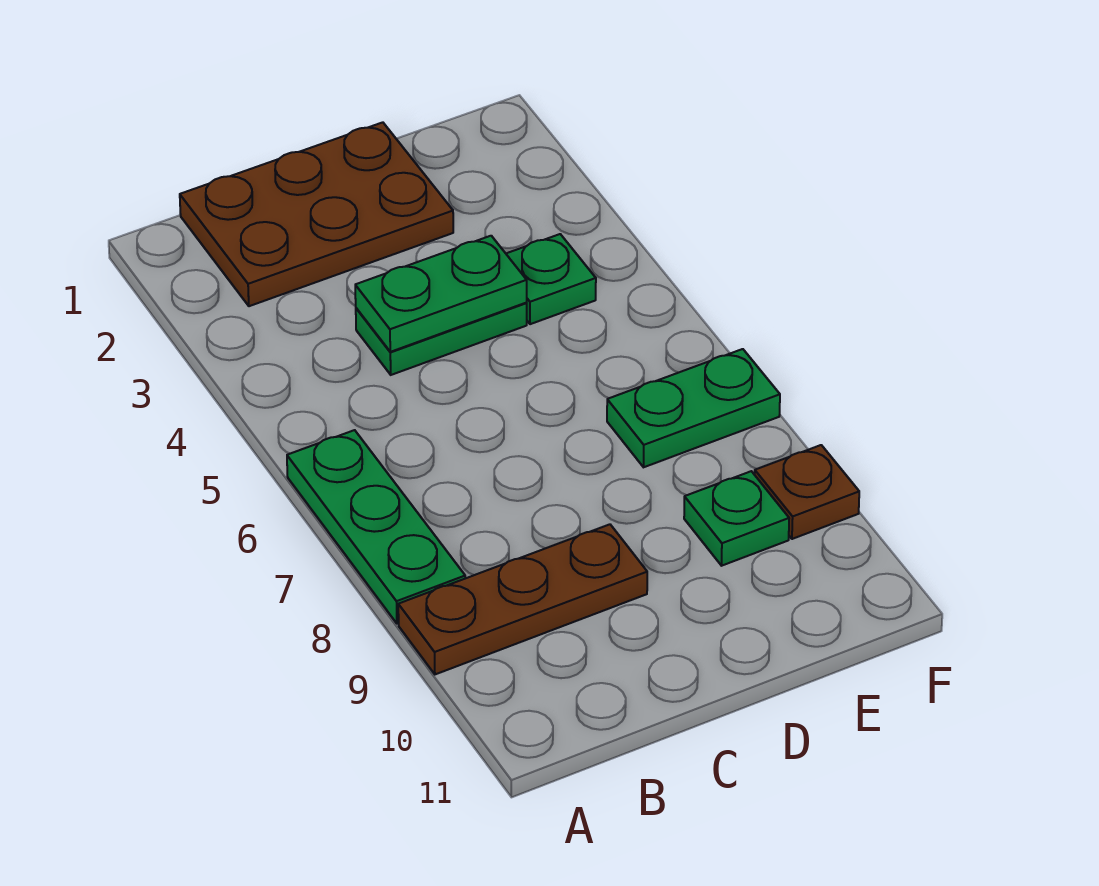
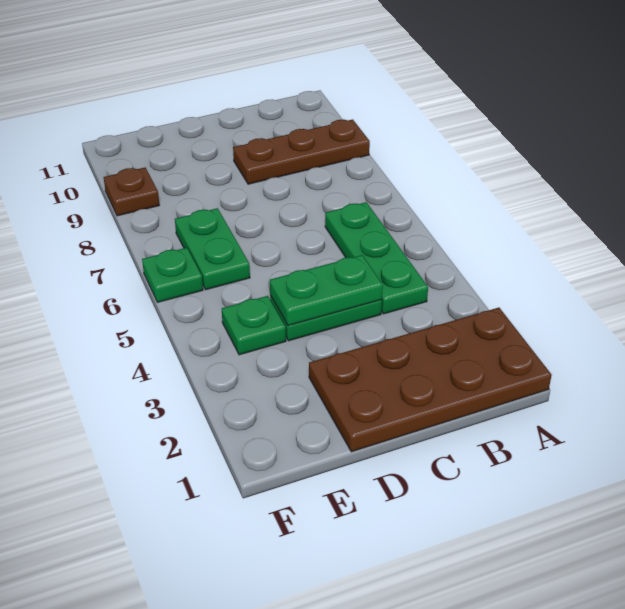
green 1x3 plate [287,430,465,624] -> green 1x3 plate moved to [325,202,428,314]
brown 2x3 plate [180,122,453,306] -> brown 2x4 plate [309,308,552,452]
green 1x2 plate [607,349,780,467] -> green 1x2 plate turned to [175,208,250,290]
green 1x1 plate [684,471,789,566] -> green 1x1 plate moved to [142,248,203,302]

